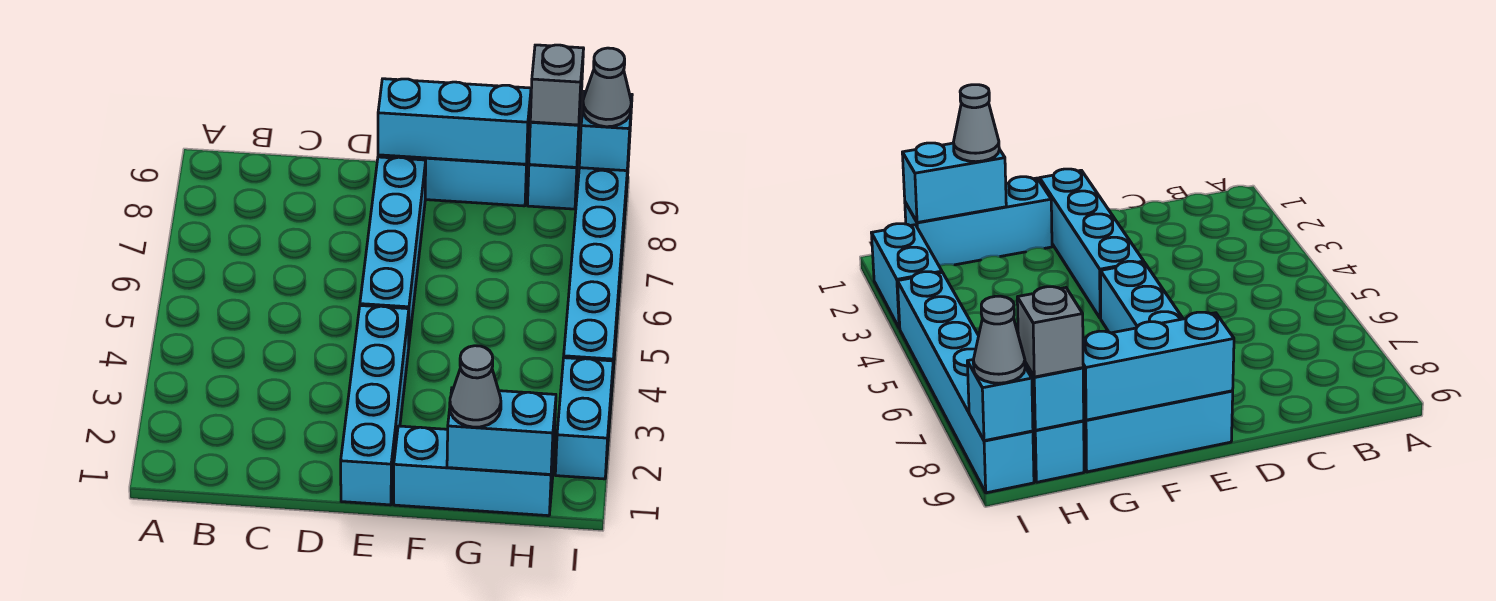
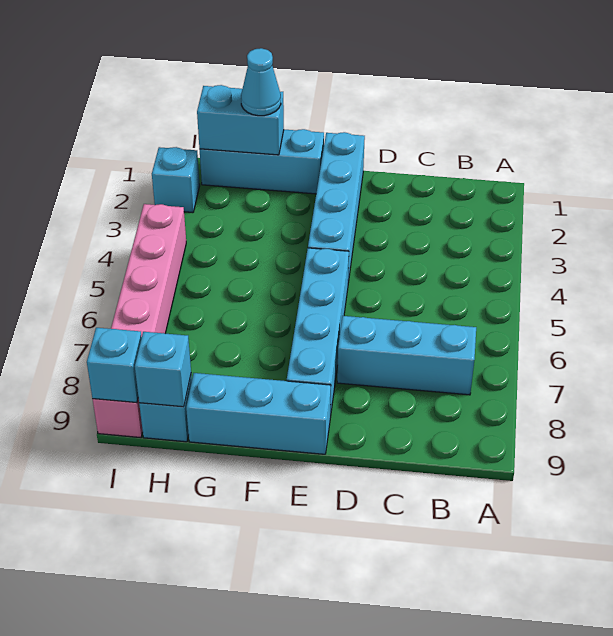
cyan 1x3 brick [378,79,531,164] -> cyan 1x3 brick moved to [337,316,476,395]
grey 1x1 cone [450,346,501,427] -> cyan 1x1 cone [241,48,281,116]
grey 1x1 brick [530,45,584,125] -> none
cyan 1x2 brick [555,358,613,479] -> cyan 1x1 brick [152,147,200,213]
cyan 1x6 brick [564,142,630,382] -> pink 1x6 brick [93,204,186,438]
grey 1x1 cone [583,48,631,127] -> none

